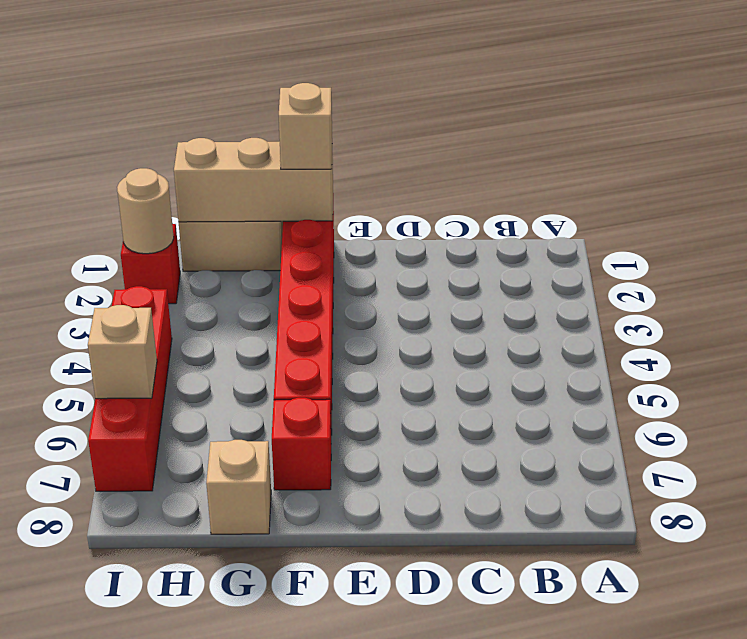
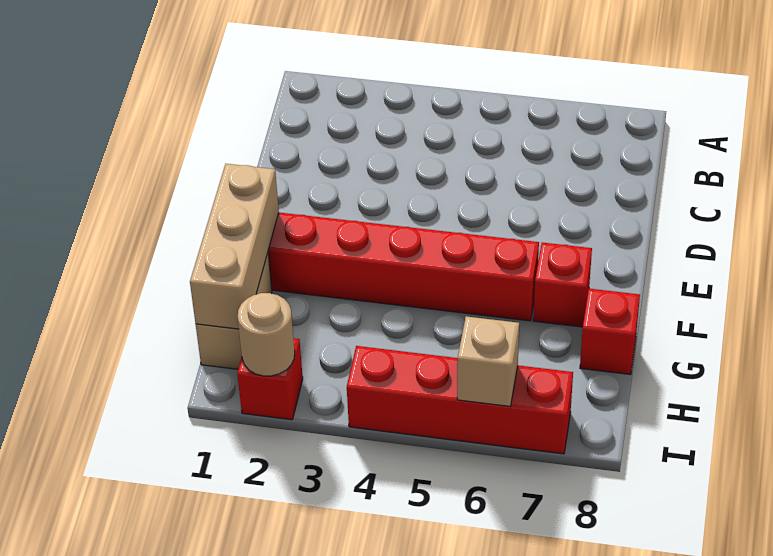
tan 1x1 brick [279,83,332,169] -> none
tan 1x1 brick [206,440,271,534] -> red 1x1 brick [580,289,640,375]

